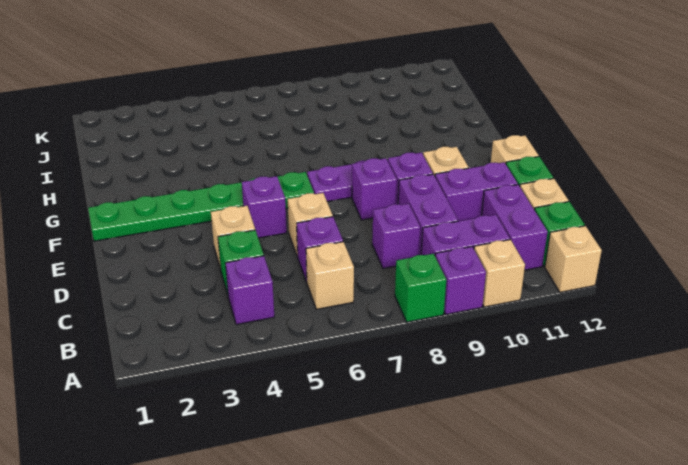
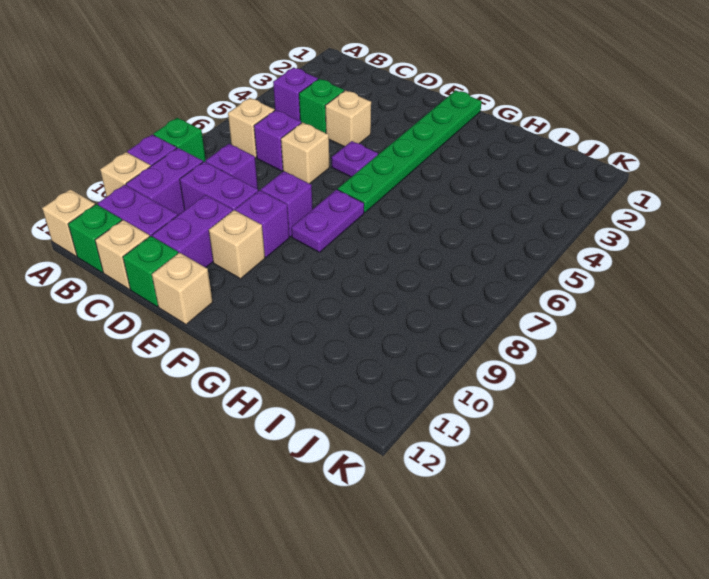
purple 1x1 brick [242,176,287,238] -> purple 1x1 plate [332,141,378,177]

